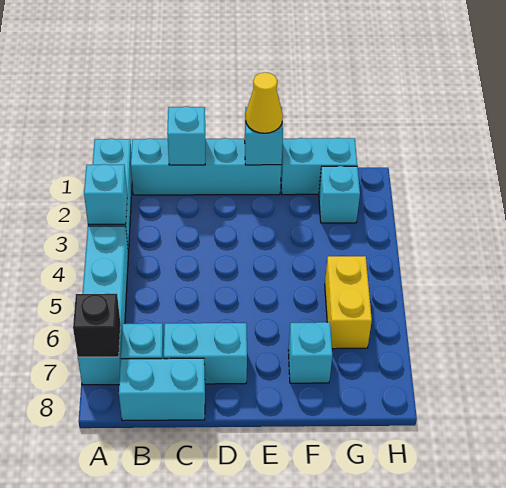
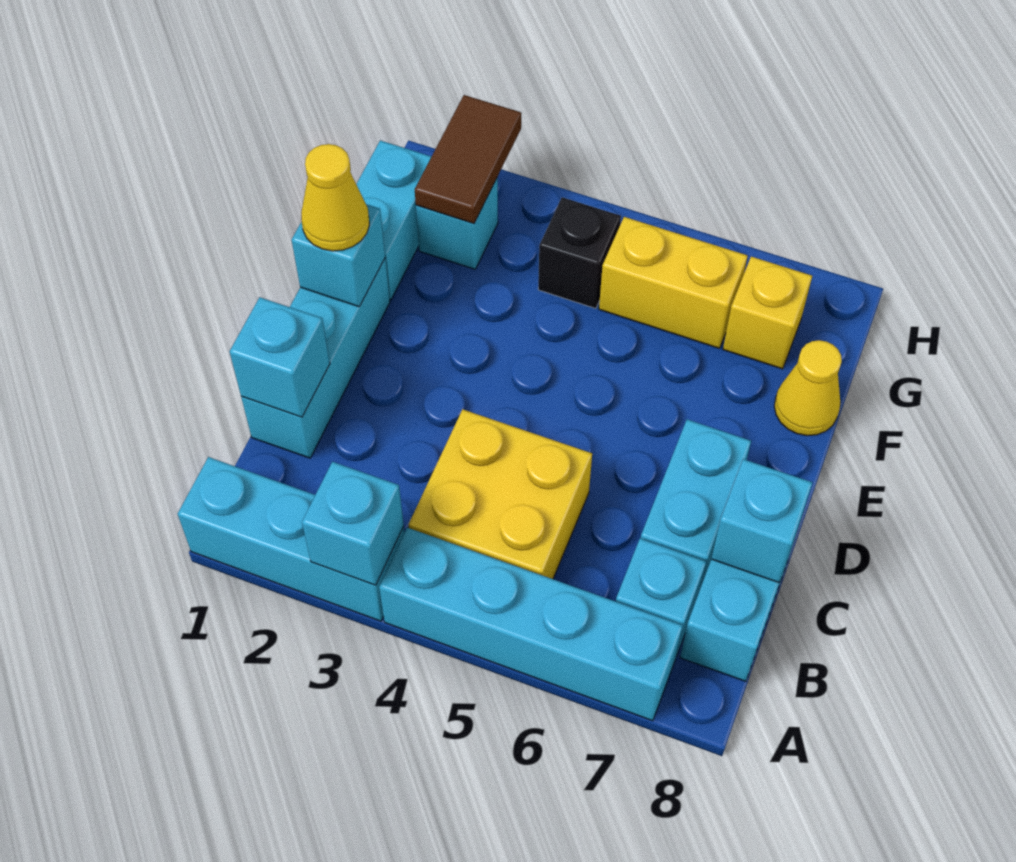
black 1x1 brick [73,294,120,357] -> black 1x1 brick moved to [538,197,621,308]
cyan 1x4 brick [131,138,281,195] -> cyan 1x3 brick [241,259,390,458]
none -> yellow 2x2 brick [409,409,592,579]
cyan 1x1 brick [288,322,332,383] -> cyan 1x1 brick moved to [711,459,813,583]
none -> yellow 1x1 cone [774,340,842,436]
none -> brown 1x2 tile [415,95,521,223]
none -> yellow 1x1 brick [723,257,812,369]

